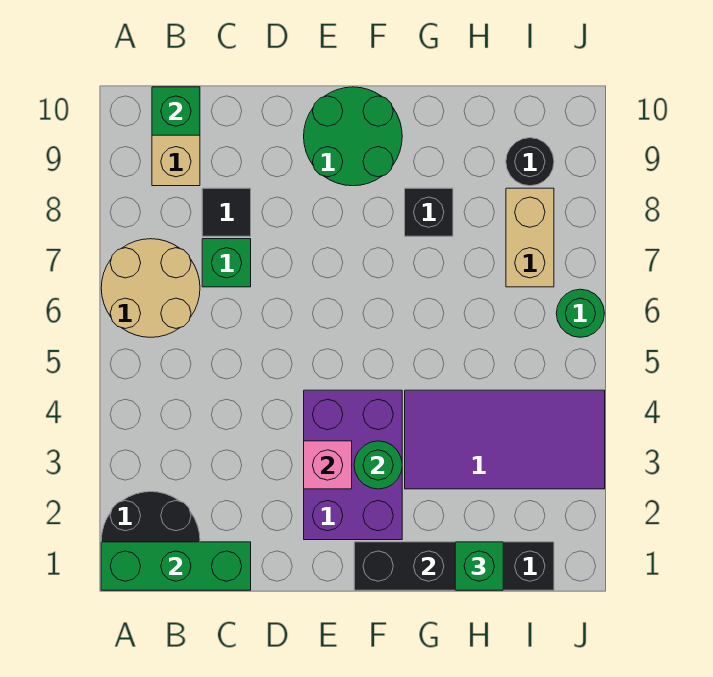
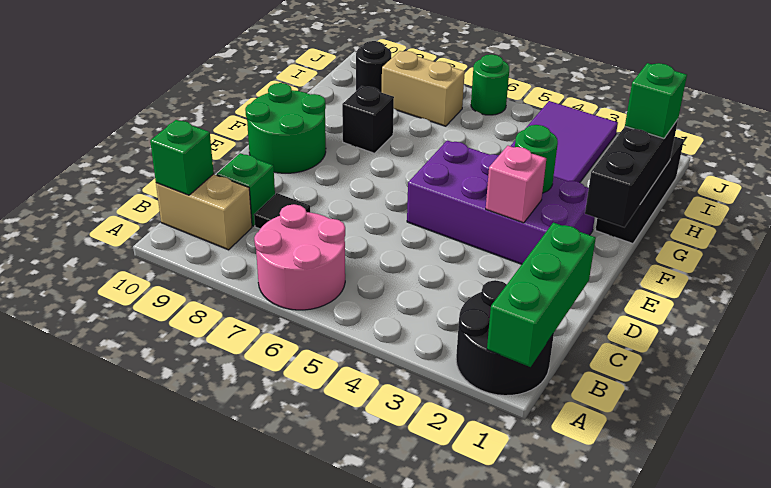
tan 2x2 round brick [101,239,200,337] -> pink 2x2 round brick [254,204,345,310]
green 1x1 brick [202,239,251,287] -> green 1x1 brick moved to [217,153,275,226]
purple 2x3 brick [304,390,402,540] -> purple 2x4 brick [407,140,595,264]

